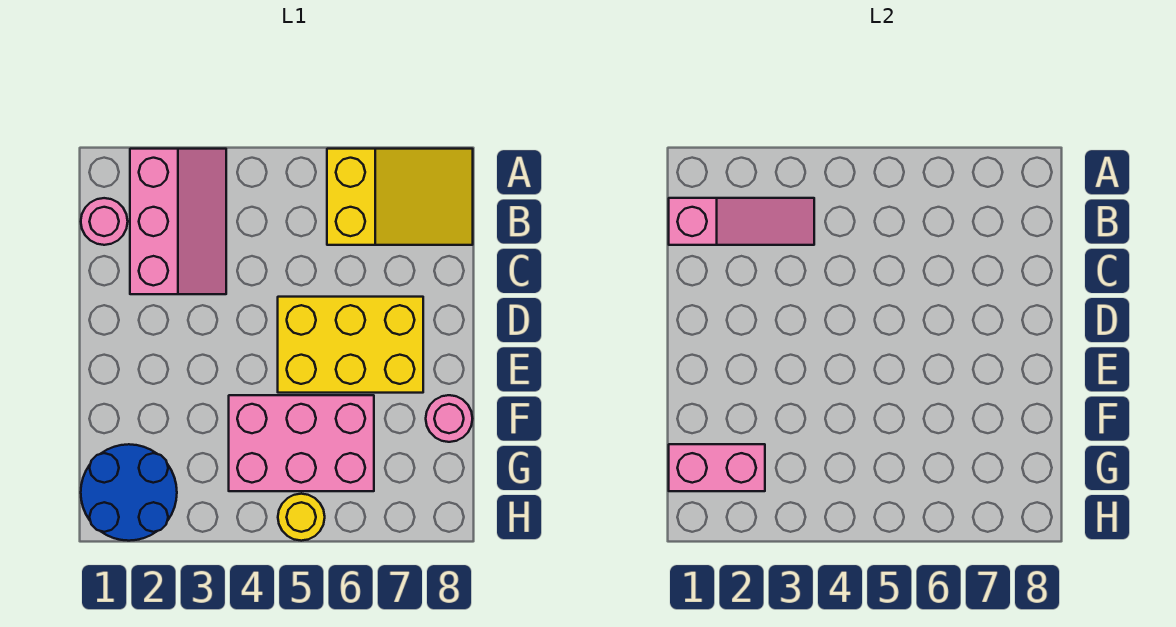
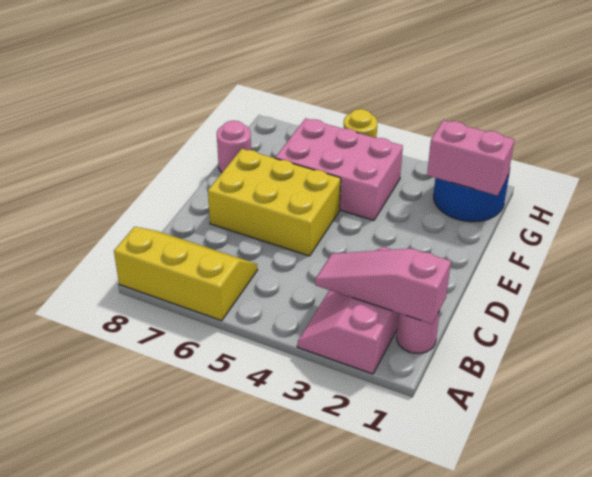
yellow 2x3 slope [327,149,473,245] -> yellow 2x3 slope turned to [114,227,257,321]

